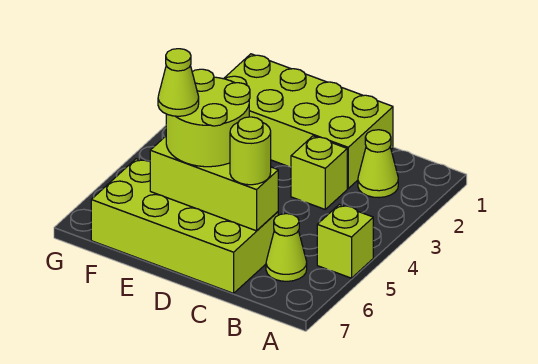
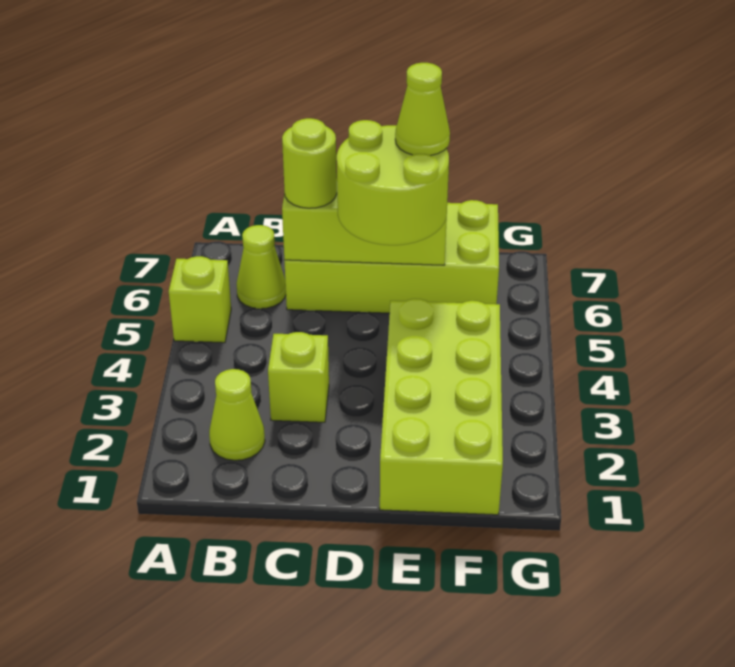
lime 2x4 brick [224,54,393,188] -> lime 2x4 brick turned to [380,299,503,515]

